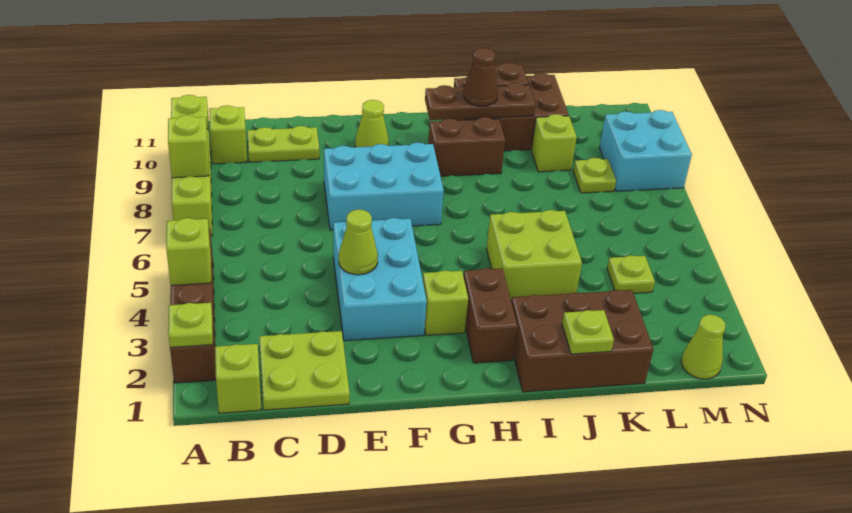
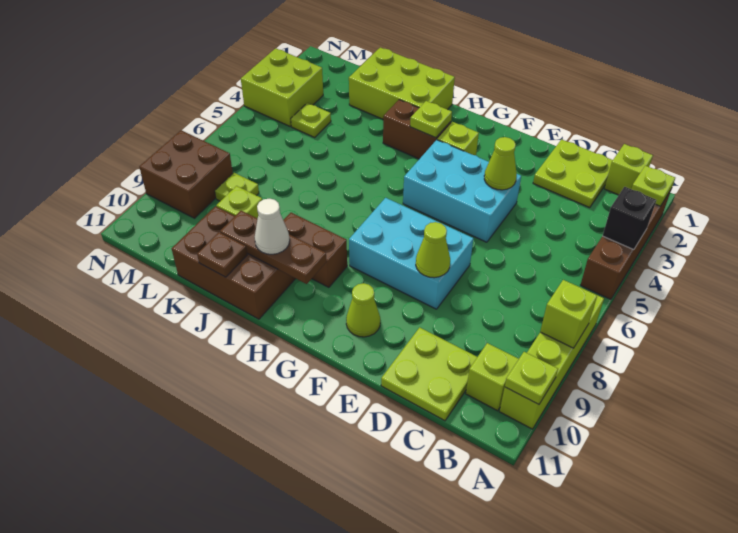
lime 1x1 brick [166,218,211,285] -> black 1x1 brick [603,187,656,250]
lime 1x2 plate [247,126,319,162] -> lime 2x2 plate [381,327,477,421]
cyan 2x3 brick [333,218,427,341] -> cyan 2x3 brick turned to [403,140,521,242]
brown 1x2 brick [463,268,518,363] -> brown 1x2 brick turned to [383,100,451,159]
brown 2x3 brick [511,290,653,392] -> lime 2x3 brick [349,47,455,119]
lime 2x2 brick [486,210,582,301] -> lime 2x2 brick moved to [241,48,323,126]
brown 1x1 cone [464,48,498,106] -> white 1x1 cone [255,199,290,254]
lime 1x1 plate [562,310,614,354] -> lime 1x1 plate moved to [410,101,452,138]
lime 1x1 cone [681,315,725,379] -> lime 1x1 cone moved to [416,222,450,278]
cyan 2x2 brick [599,110,692,191] -> brown 2x2 brick [139,130,233,218]

